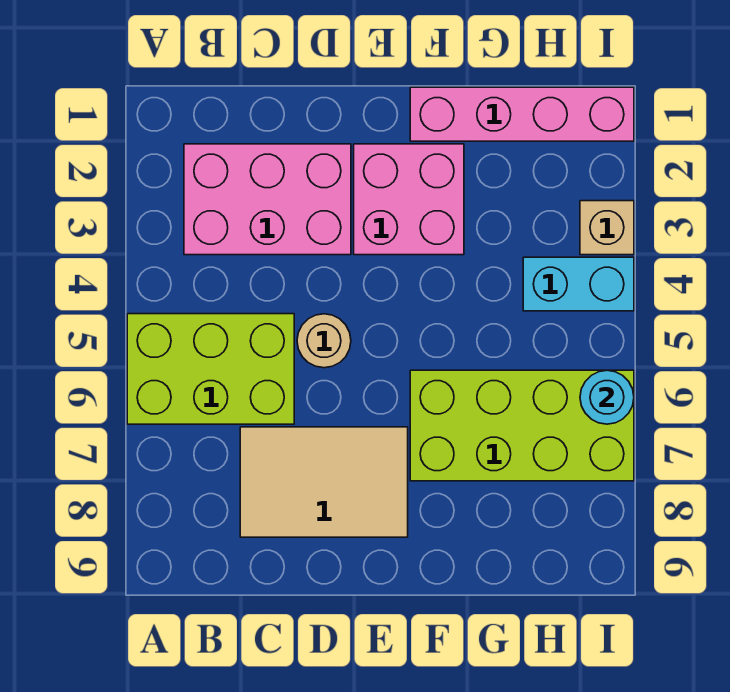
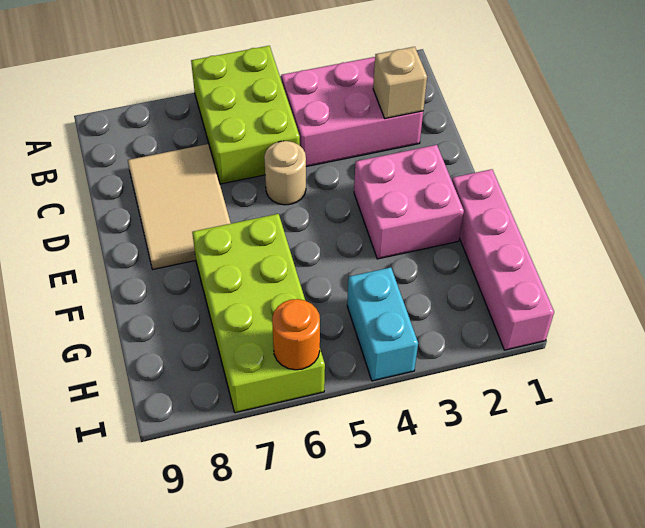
pink 2x3 brick [184,144,351,255] -> pink 2x3 brick turned to [281,57,423,167]
tan 1x1 brick [580,201,634,255] -> tan 1x1 brick moved to [373,47,427,119]
cyan 1x1 round brick [580,370,634,424] -> orange 1x1 round brick [272,299,320,370]

